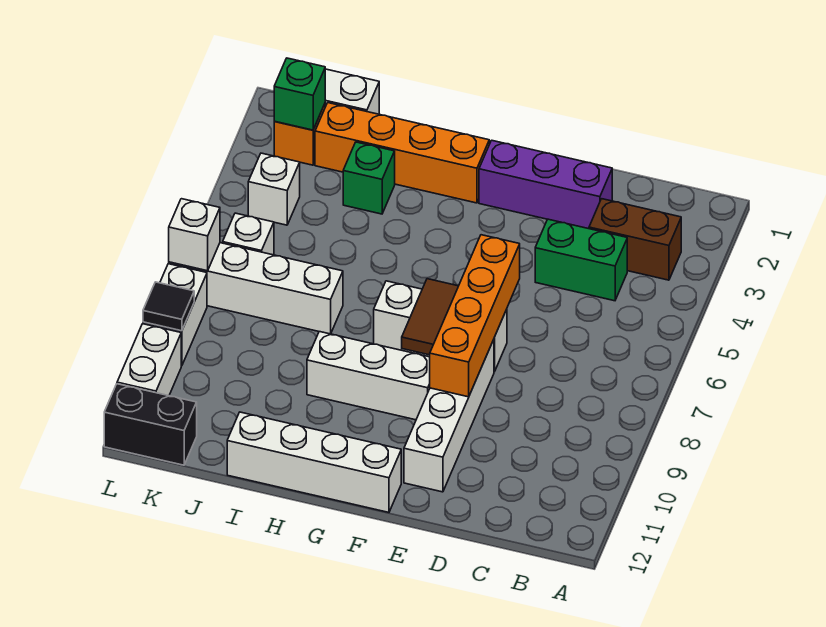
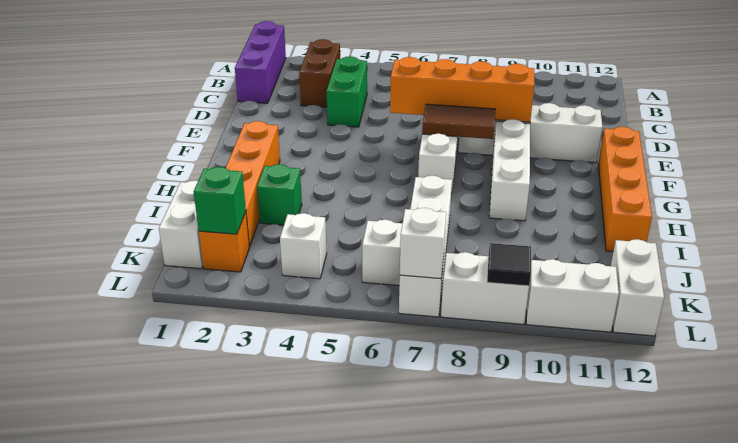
purple 1x3 brick [479,140,612,229] -> purple 1x3 brick moved to [235,21,286,103]
white 1x4 brick [227,412,401,512] -> orange 1x4 brick [598,127,652,251]
black 1x2 brick [104,384,197,465] -> white 1x2 brick [611,239,664,336]

